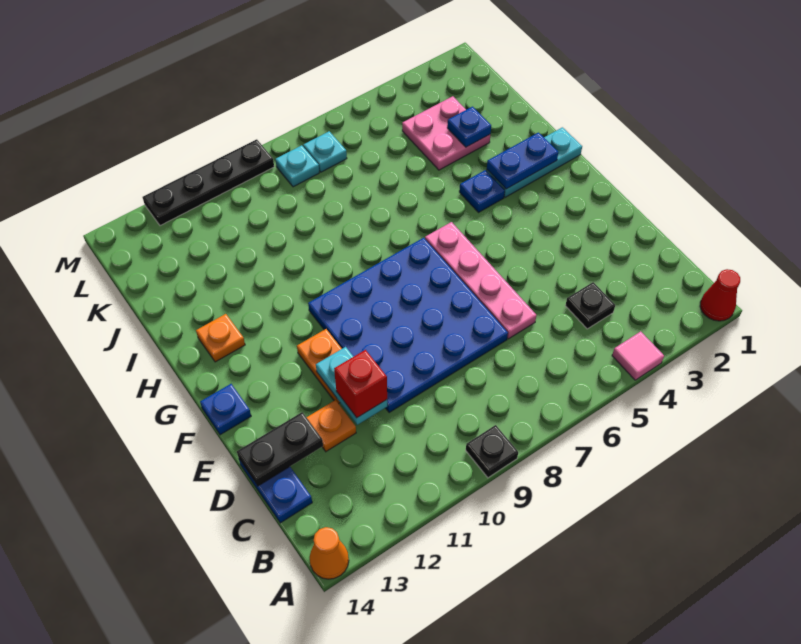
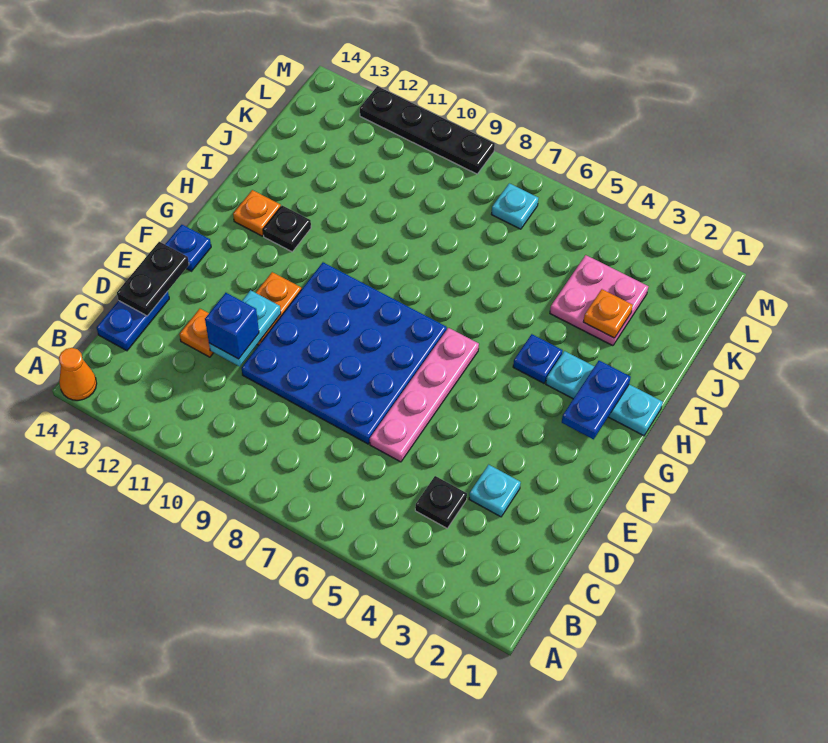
red 1x1 cone [700,269,740,321] -> none
pink 1x1 tile [612,331,664,380] -> none
black 1x1 plate [466,425,518,478] -> black 1x1 plate moved to [263,206,311,252]
red 1x1 brick [334,350,387,418] -> blue 1x1 brick [205,293,259,359]
black 1x2 plate [237,412,323,486] -> black 1x2 plate turned to [117,242,189,316]
blue 1x2 plate [487,133,558,189] -> blue 1x2 plate turned to [562,361,631,439]
blue 1x1 plate [447,107,491,147] -> orange 1x1 plate [583,289,633,338]
cyan 1x1 plate [275,145,319,187] -> cyan 1x1 plate moved to [469,465,521,517]

